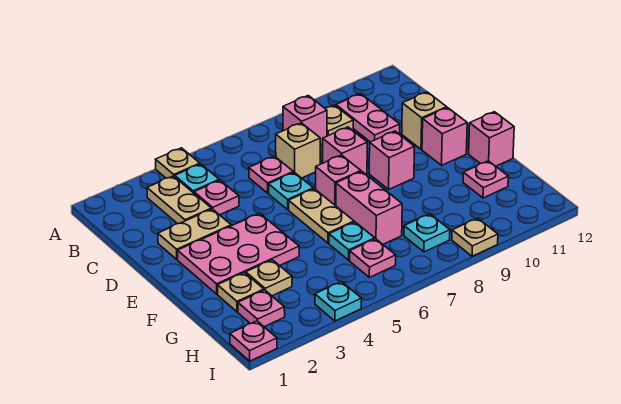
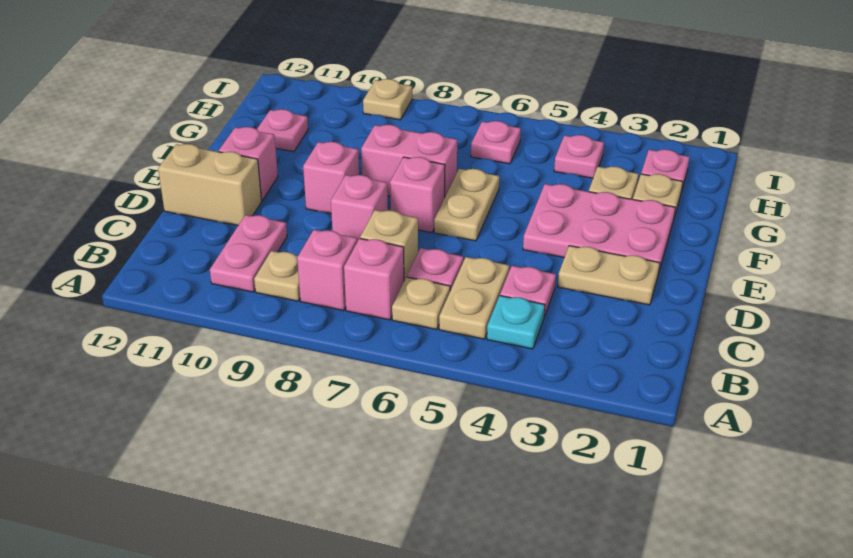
tan 1x1 plate [156,148,200,178] -> tan 1x1 plate moved to [392,277,450,329]
tan 1x2 plate [147,176,211,224] -> tan 1x2 plate moved to [439,257,509,339]
cyan 1x1 plate [269,172,313,210] -> none
tan 1x1 brick [402,92,447,149] -> tan 1x2 brick [158,144,262,225]
pink 1x2 brick [336,171,402,244] -> pink 1x2 brick turned to [361,125,457,196]
pink 1x1 brick [469,112,514,166] -> pink 1x1 brick moved to [344,238,404,320]
cyan 1x1 plate [329,222,375,260] -> none
cyan 1x1 plate [404,214,450,252] -> none
pink 1x1 plate [230,321,277,361] -> pink 1x1 plate moved to [554,135,604,178]
cyan 1x1 plate [315,282,362,321] -> none

